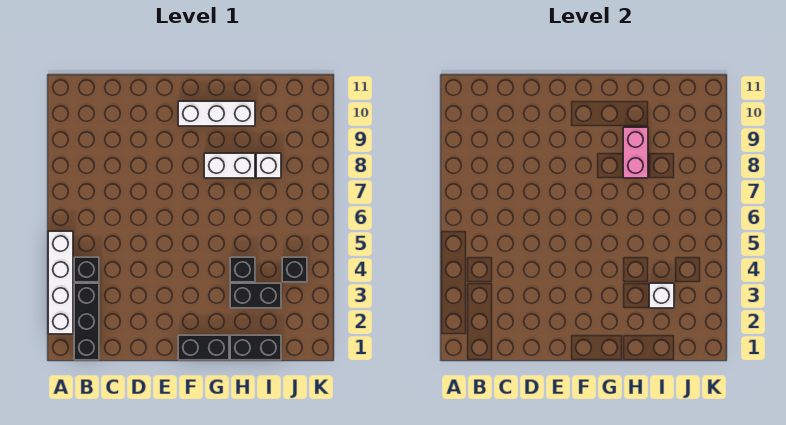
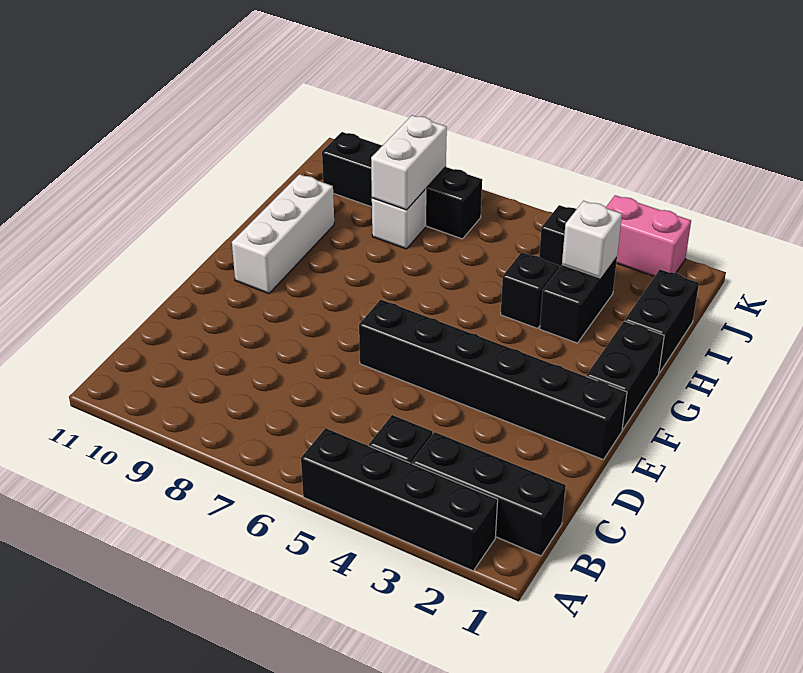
white 1x4 brick [48,231,73,334] -> black 1x4 brick [301,428,498,571]
none -> black 1x6 brick [359,300,627,460]
white 1x2 brick [204,153,255,178] -> white 1x2 brick moved to [371,115,447,210]
pink 1x2 brick [623,127,648,178] -> pink 1x2 brick moved to [606,195,691,276]
none -> black 1x4 brick [322,132,482,239]

